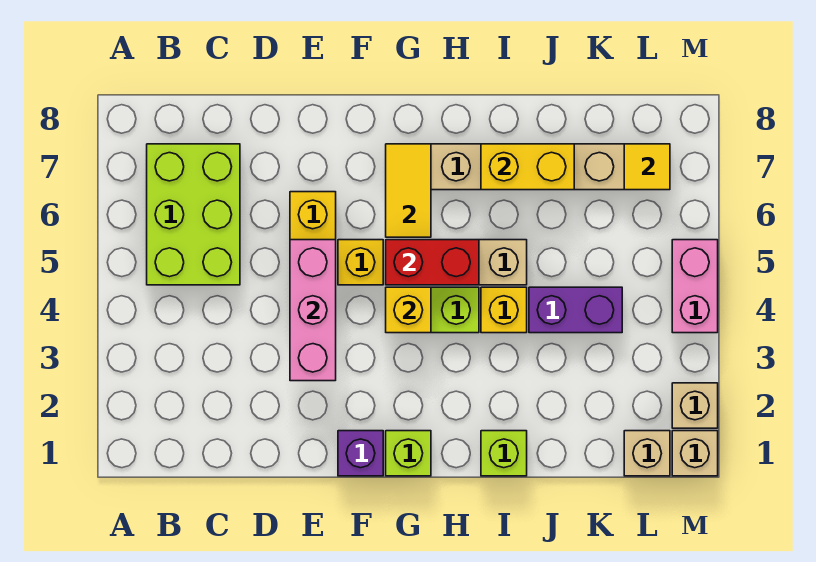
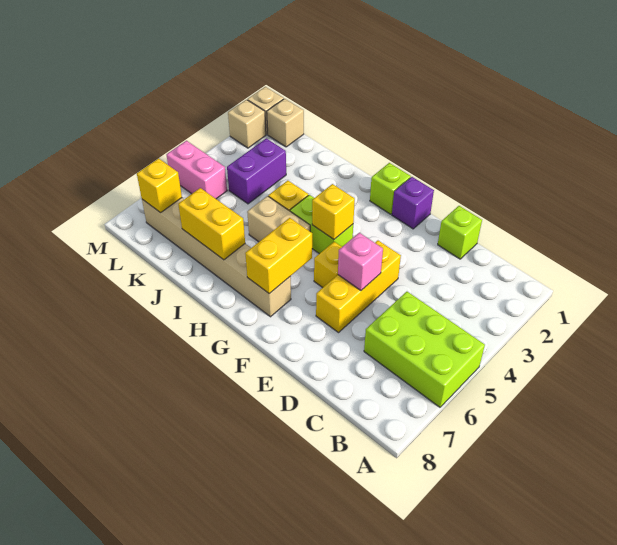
lime 2x3 brick [147,144,240,285] -> lime 2x3 brick turned to [364,292,485,407]
pink 1x3 brick [290,240,336,381] -> pink 1x1 brick [338,233,383,290]
red 1x2 brick [386,240,479,285] -> none
yellow 1x2 tile [386,144,431,237] -> yellow 1x2 brick [245,218,312,294]
lime 1x1 brick [481,431,527,476] -> lime 1x1 brick moved to [438,206,482,259]
purple 1x2 brick [529,287,622,333] -> purple 1x2 brick turned to [227,138,286,204]
yellow 1x1 tile [624,144,670,190] -> yellow 1x1 brick [137,158,182,213]
pink 1x2 brick [672,240,718,333] -> pink 1x2 brick turned to [167,141,227,199]

